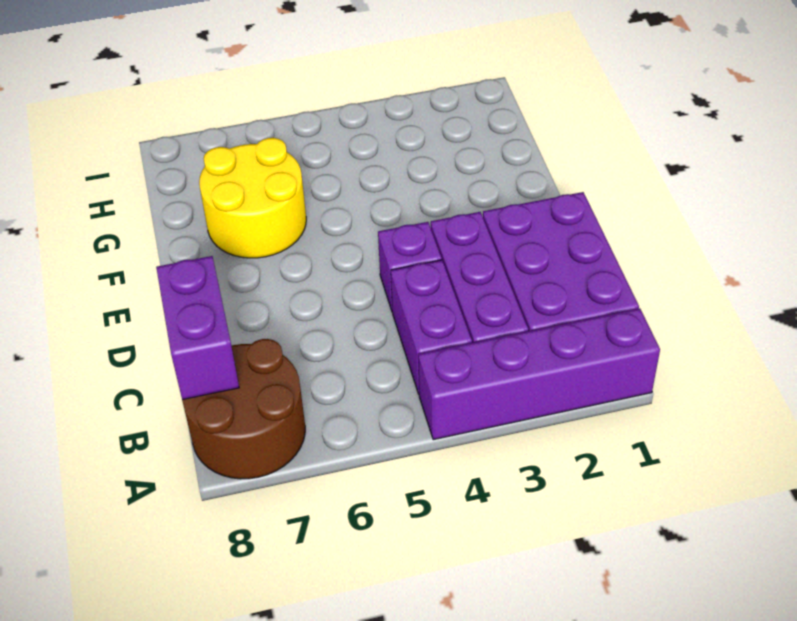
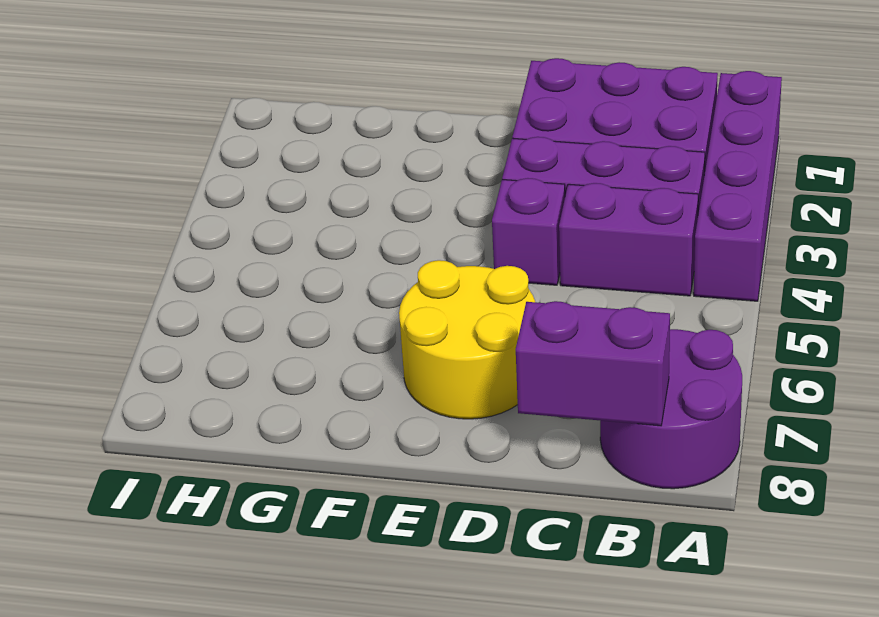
brown 2x2 round brick [182,339,305,479] -> purple 2x2 round brick [600,329,742,489]
yellow 2x2 round brick [199,138,306,258] -> yellow 2x2 round brick moved to [399,260,535,419]

